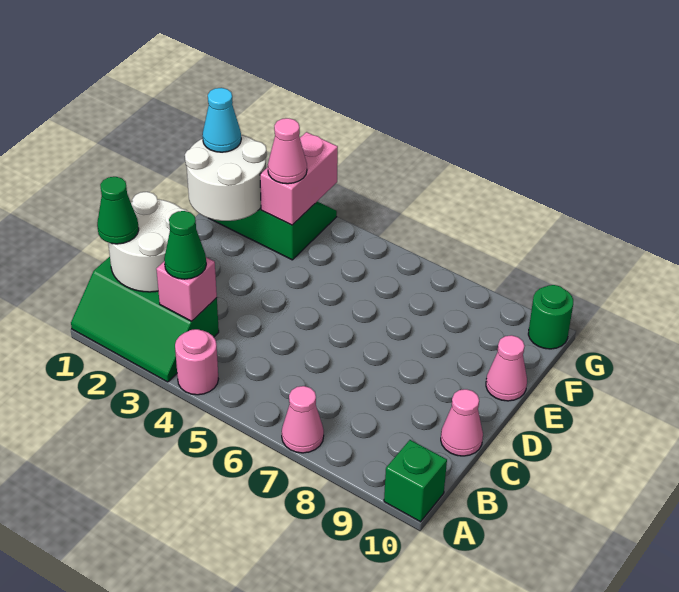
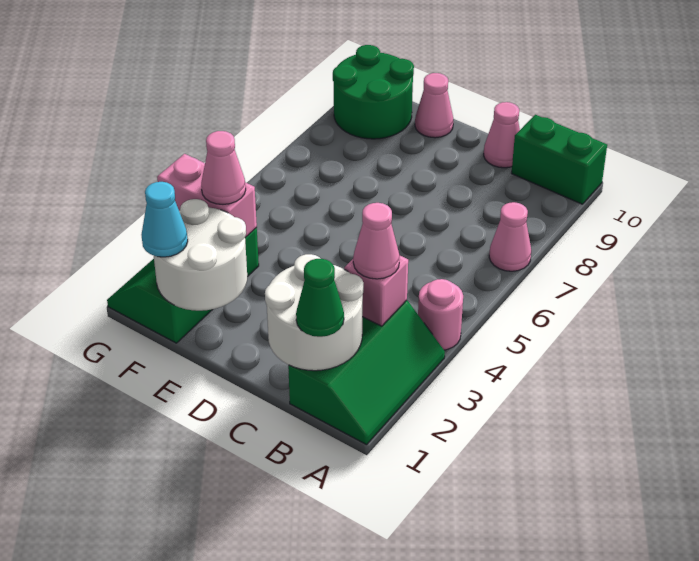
green 1x1 brick [384,440,447,522] -> green 1x2 brick [512,115,607,204]
green 1x1 cone [164,211,206,279] -> pink 1x1 cone [353,203,400,279]
green 1x1 round brick [528,285,573,349] -> green 2x2 round brick [333,45,414,139]

